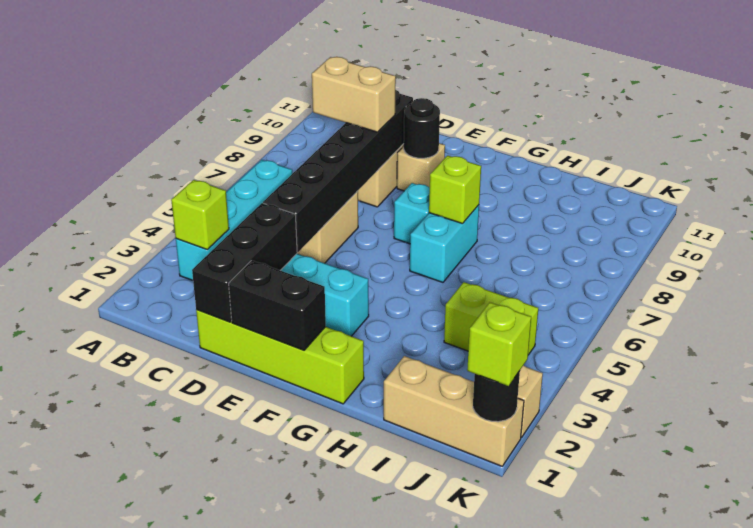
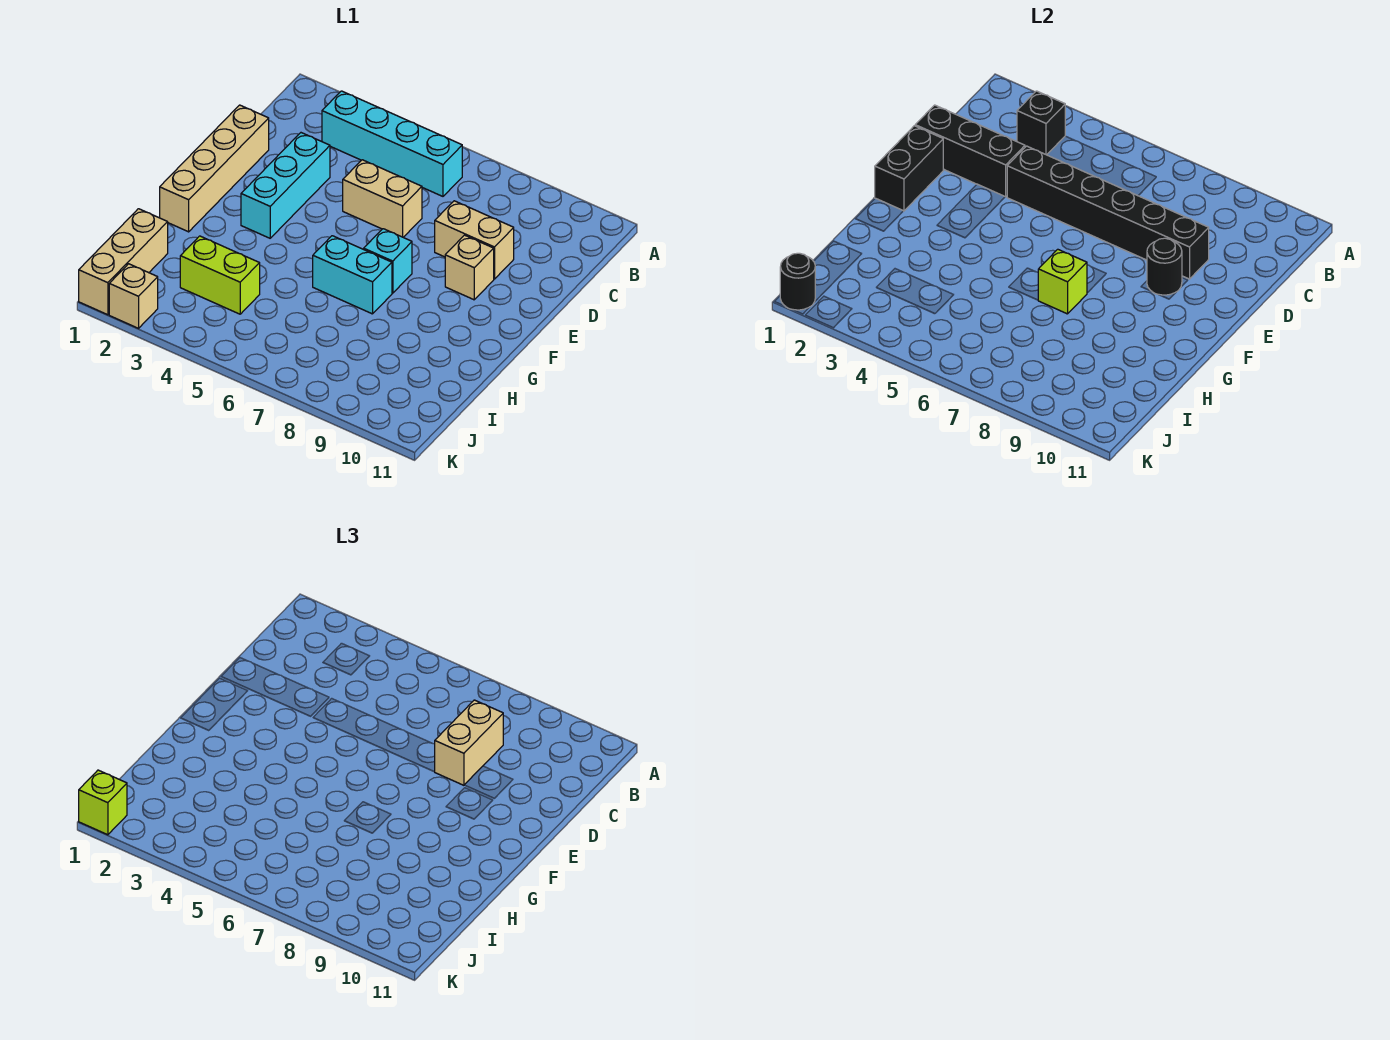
lime 1x1 brick [171,180,229,250] -> black 1x1 brick [1017,91,1065,155]
lime 1x4 brick [196,310,364,404] -> tan 1x4 brick [160,105,269,232]
lime 1x2 brick [444,282,538,355] -> lime 1x2 brick turned to [180,236,260,314]

